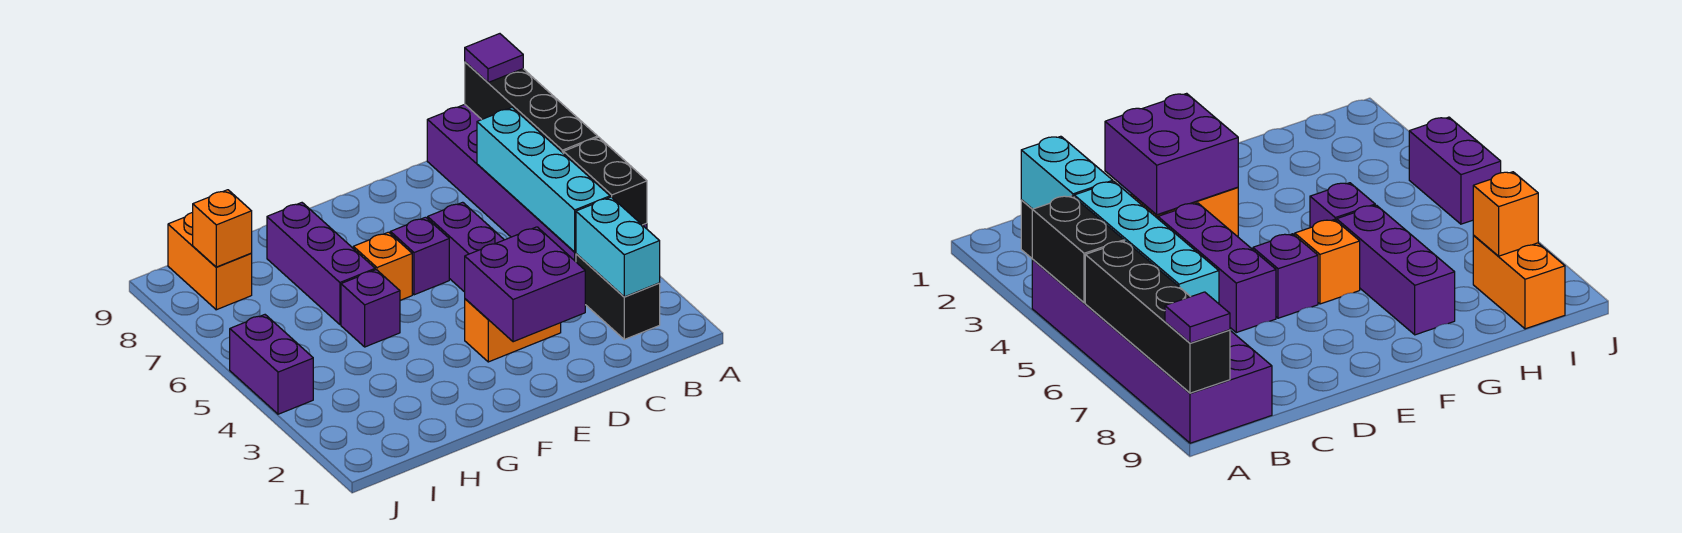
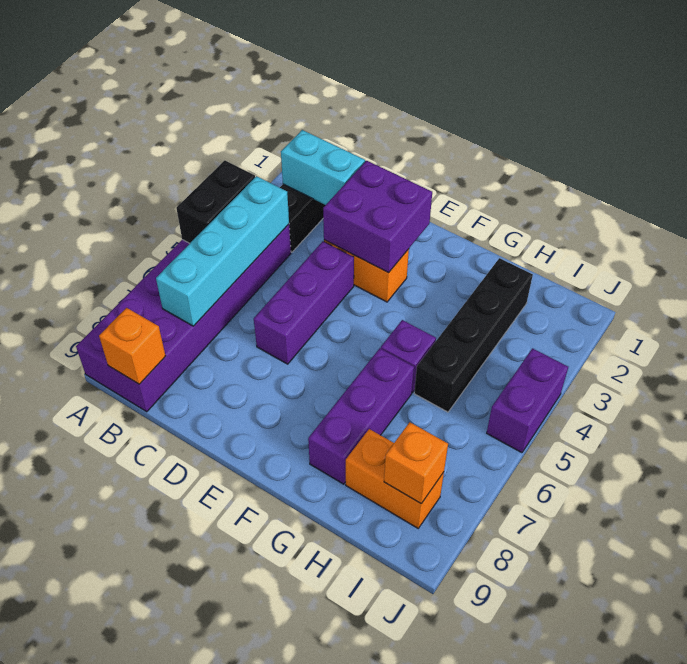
black 1x4 brick [465,62,598,154] -> black 1x4 brick moved to [414,258,533,412]
purple 1x1 tile [465,34,523,83] -> none
cyan 1x2 brick [576,197,660,297] -> cyan 1x2 brick turned to [281,130,365,205]
purple 1x1 brick [390,217,449,295] -> none
orange 1x1 brick [353,232,412,301] -> orange 1x1 brick moved to [99,308,165,384]
orange 1x2 brick [168,213,252,310] -> orange 1x2 brick turned to [346,429,444,528]

